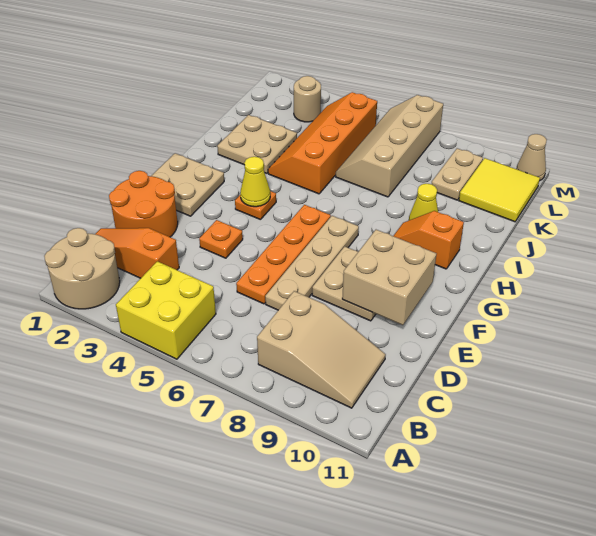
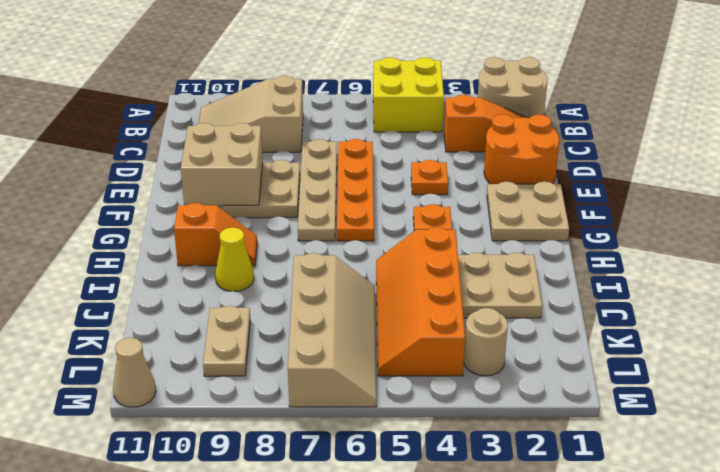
yellow 1x1 cone [240,157,270,207] -> none
orange 2x4 slope [268,92,377,194] -> orange 2x4 slope turned to [376,227,465,376]
yellow 2x2 tile [459,158,540,222] -> none

